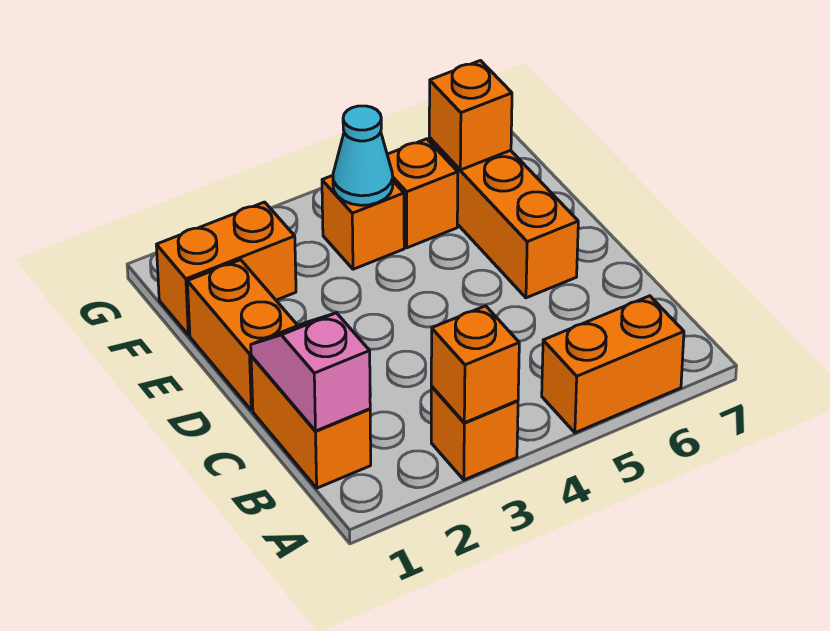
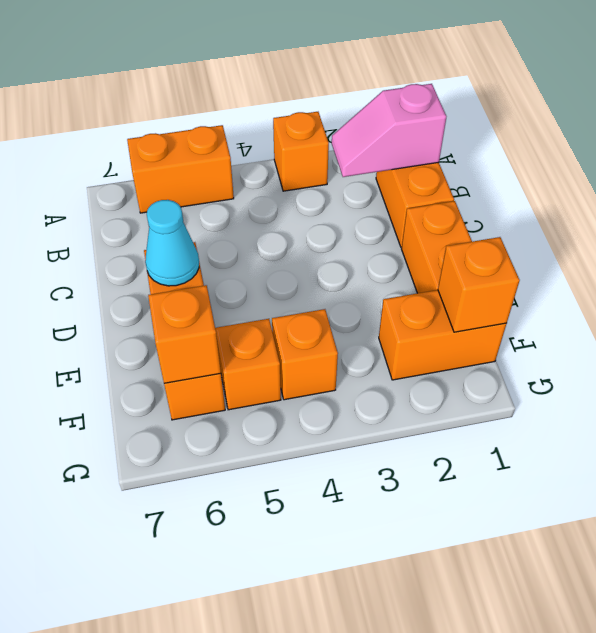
orange 1x1 brick [431,306,519,423] -> orange 1x1 brick moved to [438,237,520,332]
pink 1x2 slope [251,313,370,431] -> pink 1x2 slope turned to [332,84,446,177]
cyan 1x1 cone [333,106,393,205] -> cyan 1x1 cone moved to [145,200,199,286]

